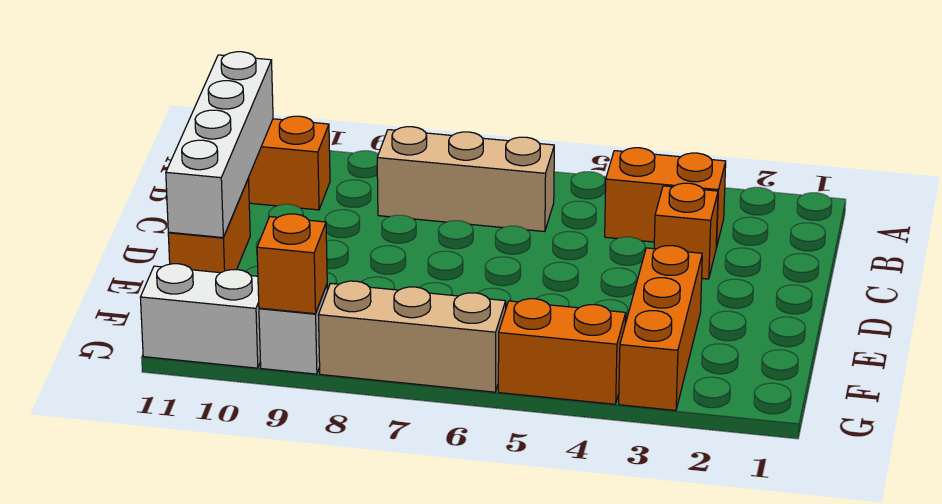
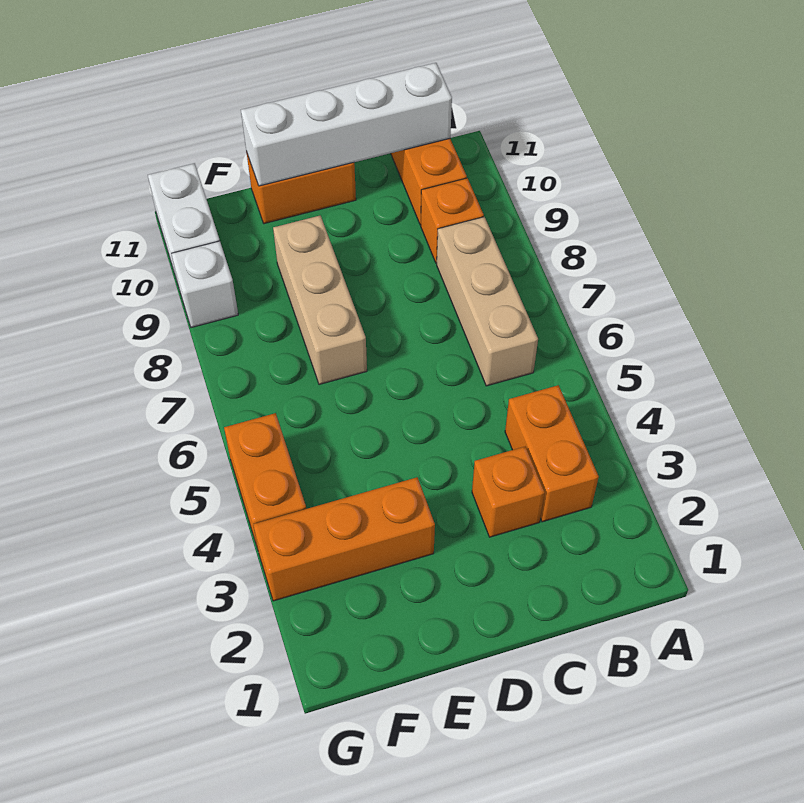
tan 1x3 brick [318,281,506,392] -> tan 1x3 brick moved to [273,216,367,384]
orange 1x1 brick [257,214,327,314] -> orange 1x1 brick moved to [421,178,484,263]

